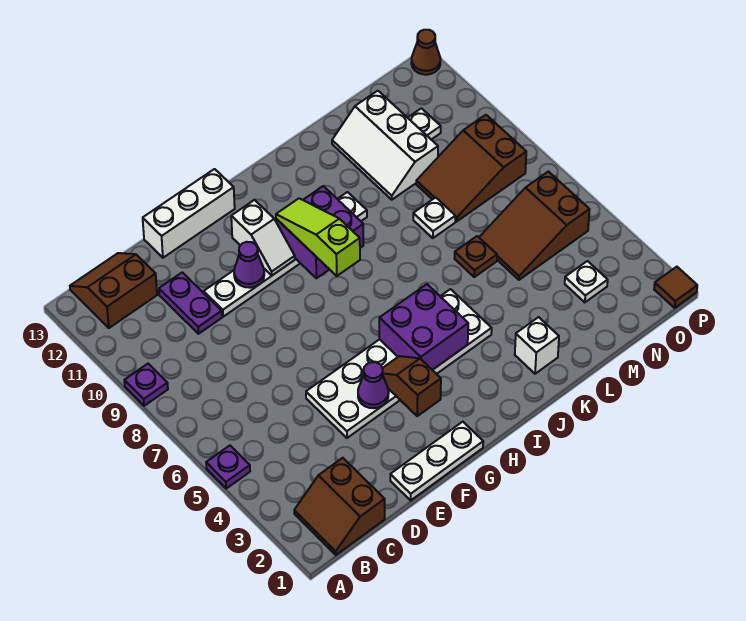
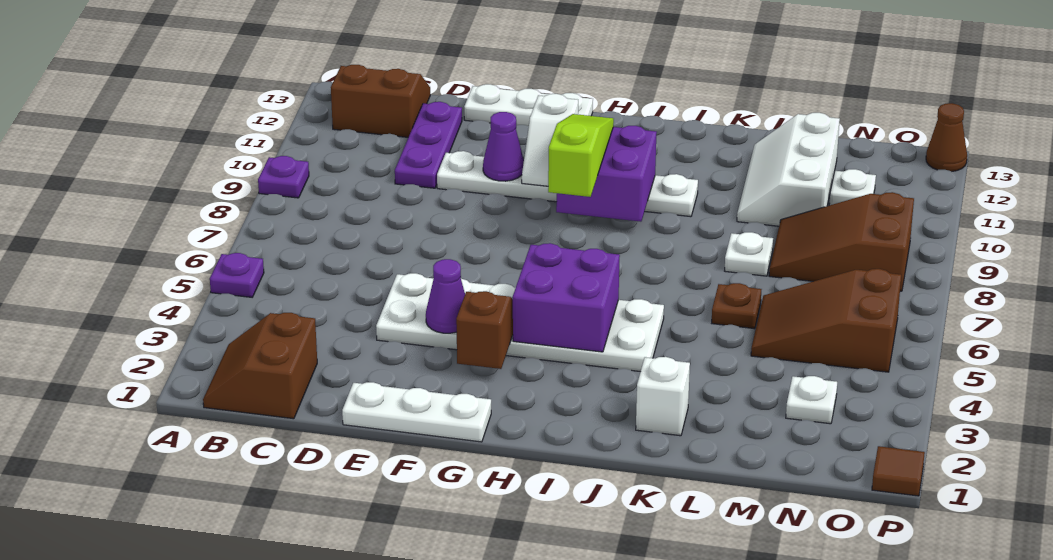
purple 1x2 plate [159,272,222,334] -> purple 1x3 plate [395,102,462,188]
white 1x3 brick [143,169,235,258] -> white 1x3 plate [464,84,593,126]

